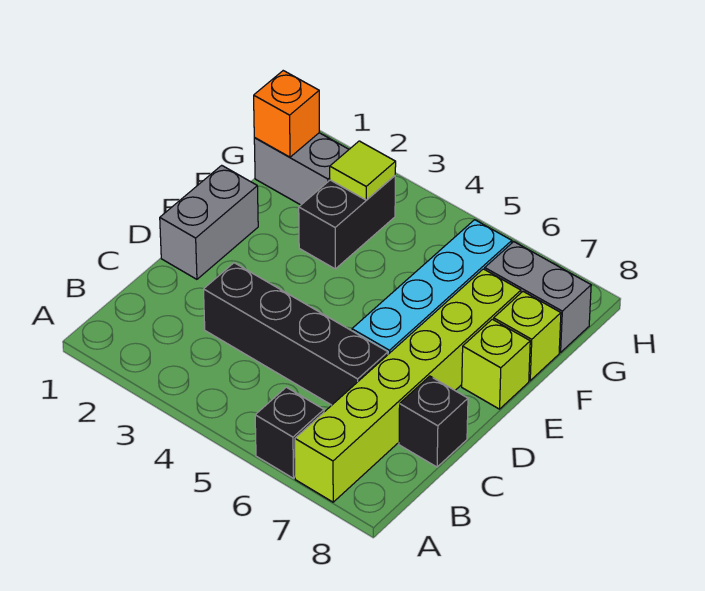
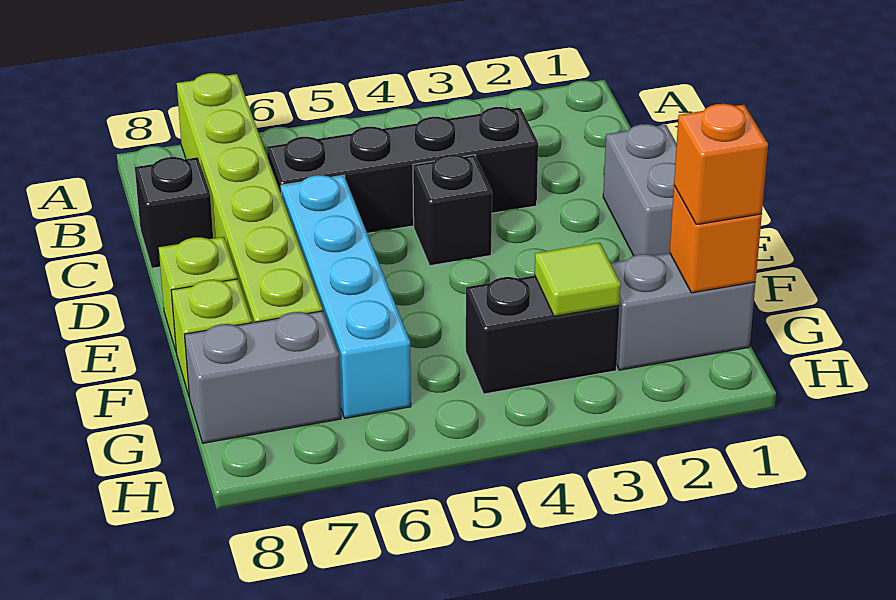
black 1x1 brick [255,387,324,478] -> black 1x1 brick moved to [413,154,492,266]
black 1x2 brick [299,176,395,269] -> black 1x2 brick turned to [466,276,620,394]
none -> orange 1x1 brick [674,104,768,225]

